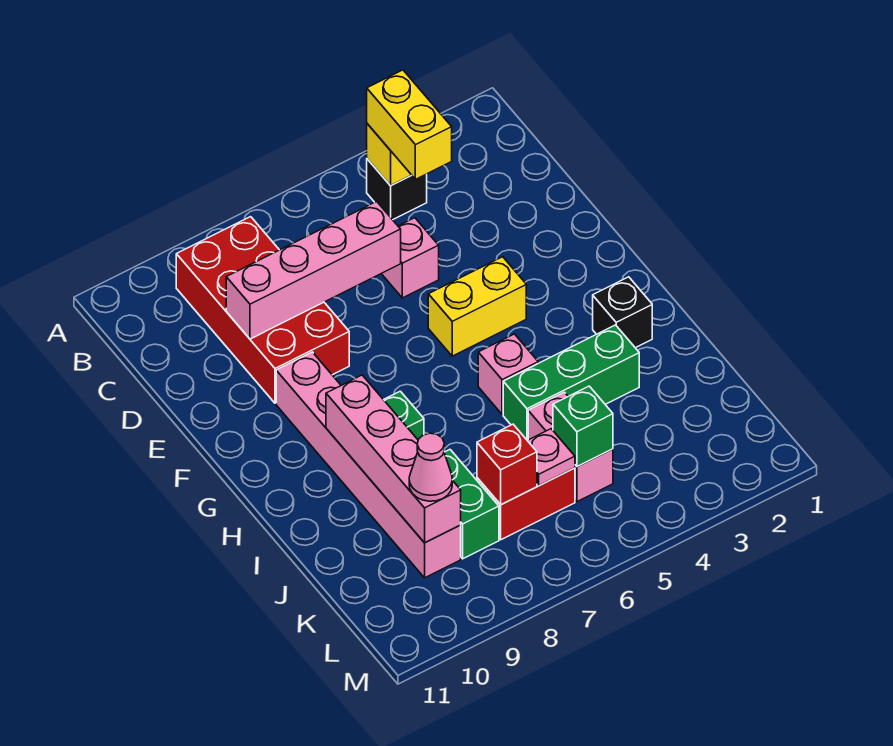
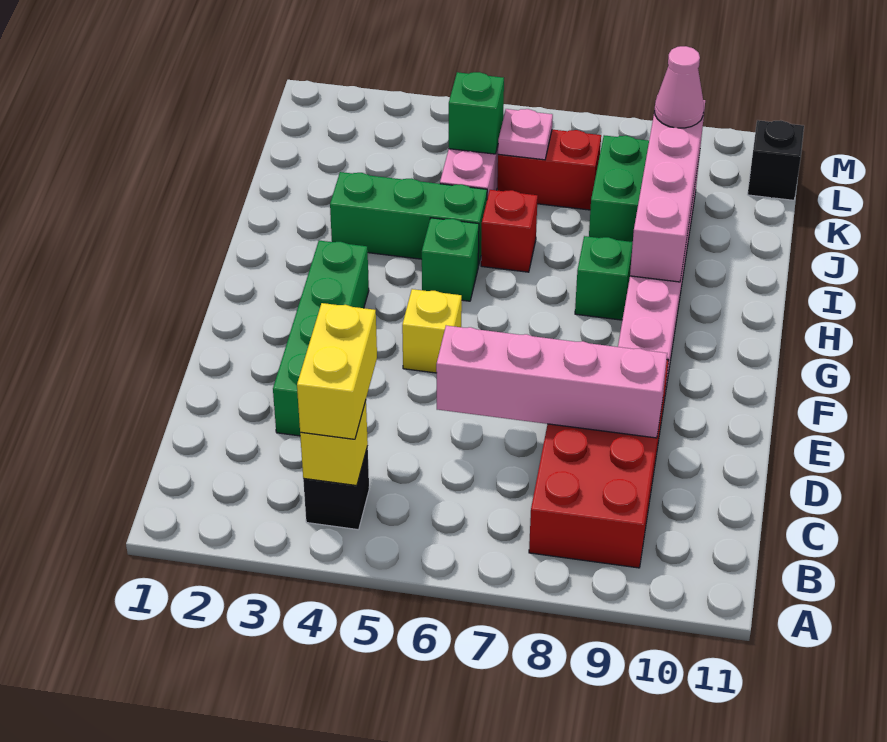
none -> green 1x4 brick [273,241,369,436]
pink 1x1 brick [381,218,439,298] -> none
yellow 1x2 brick [428,257,526,356] -> yellow 1x1 brick [402,289,462,373]
black 1x1 brick [593,277,652,348] -> black 1x1 brick moved to [748,120,804,200]
pink 1x1 brick [478,334,538,414] -> green 1x1 brick [422,218,479,301]
red 1x1 brick [477,424,537,505] -> red 1x1 brick moved to [481,190,538,272]

